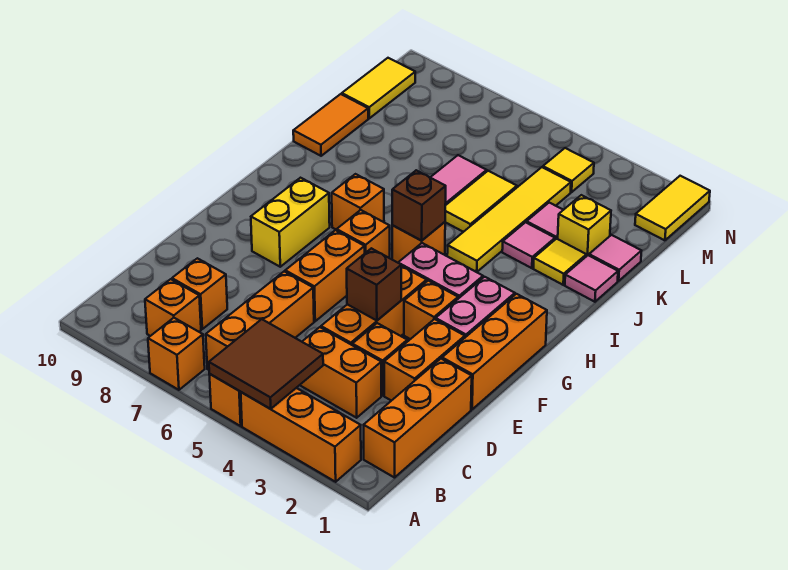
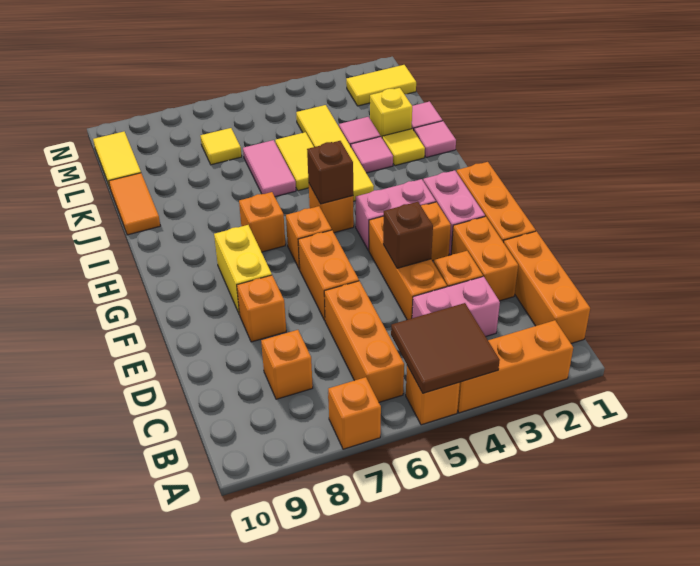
orange 1x1 brick [145,279,201,336] -> orange 1x1 brick moved to [237,275,286,342]
orange 1x2 brick [300,327,381,418] -> pink 1x2 brick [412,277,500,336]
yellow 1x2 tile [635,176,710,240] -> yellow 1x2 tile turned to [346,65,416,106]
yellow 1x1 tile [543,148,594,192] -> yellow 1x1 tile moved to [200,128,242,165]

